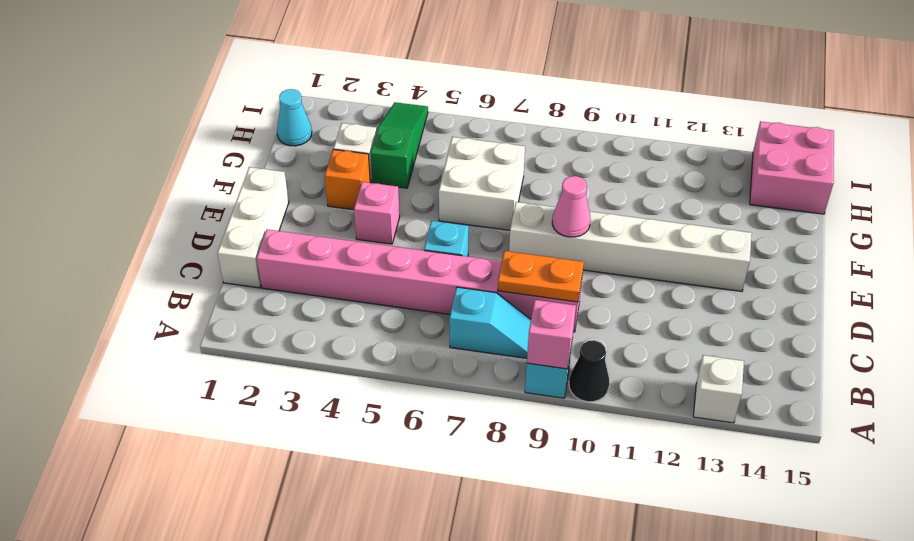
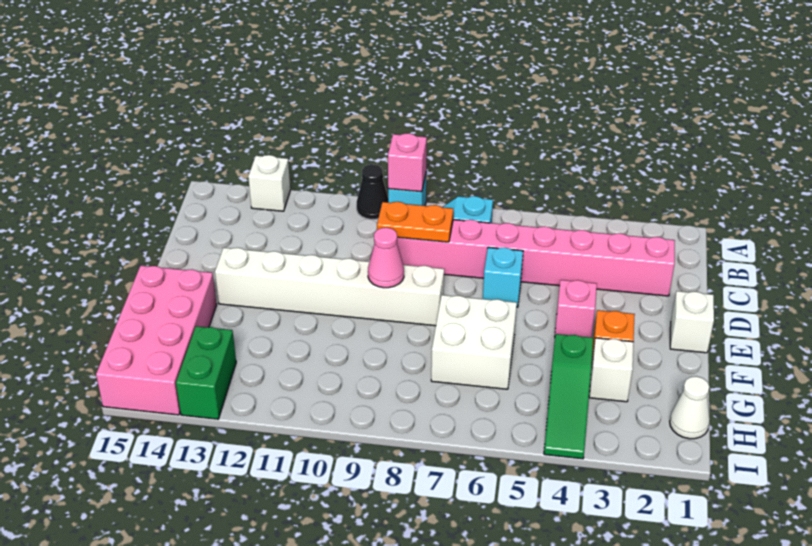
white 1x3 brick [217,167,289,288] -> white 1x1 brick [670,291,714,353]
cyan 1x1 cone [277,89,312,146] -> white 1x1 cone [670,376,710,439]
none -> green 1x2 brick [176,326,236,419]
pink 2x2 brick [750,121,834,214] -> pink 2x4 brick [96,266,217,415]

